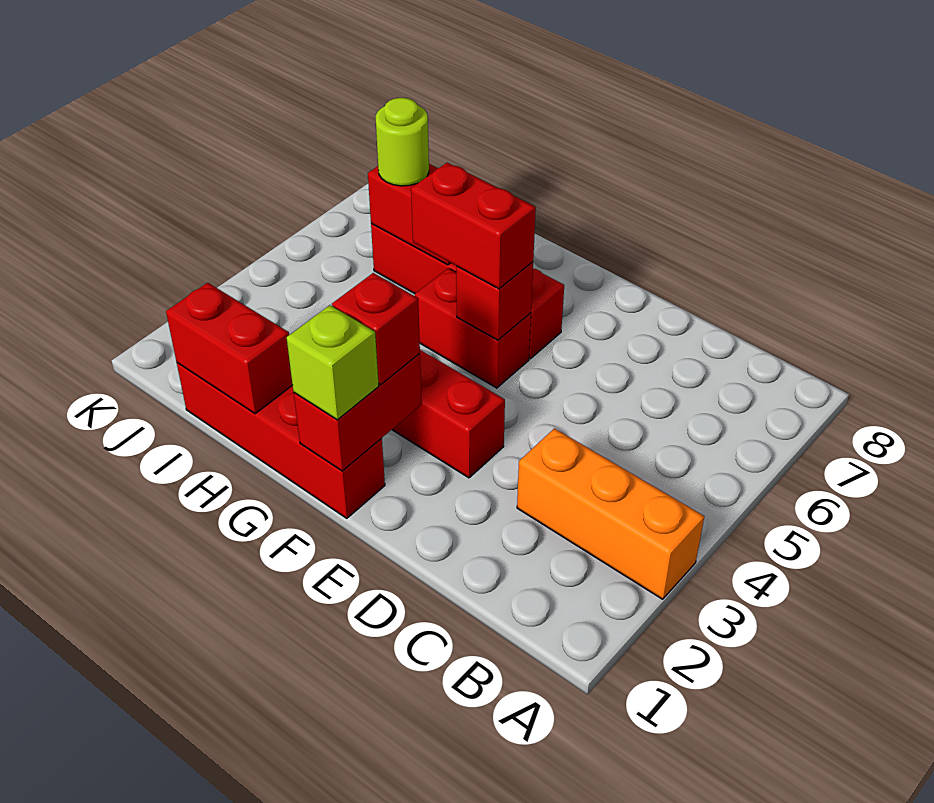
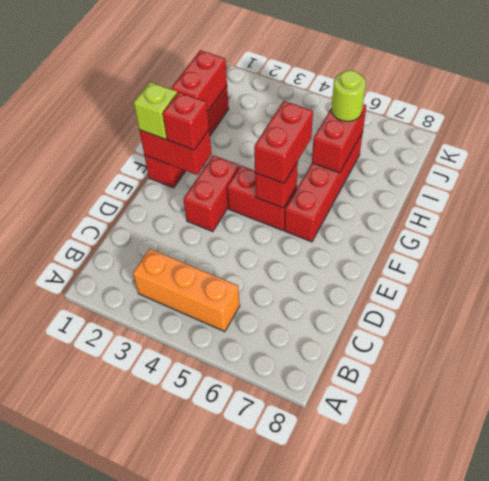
orange 1x3 brick [517,428,704,599] -> orange 1x3 brick turned to [133,249,240,332]
red 1x2 brick [415,268,531,388] -> red 1x2 brick turned to [227,166,297,230]

